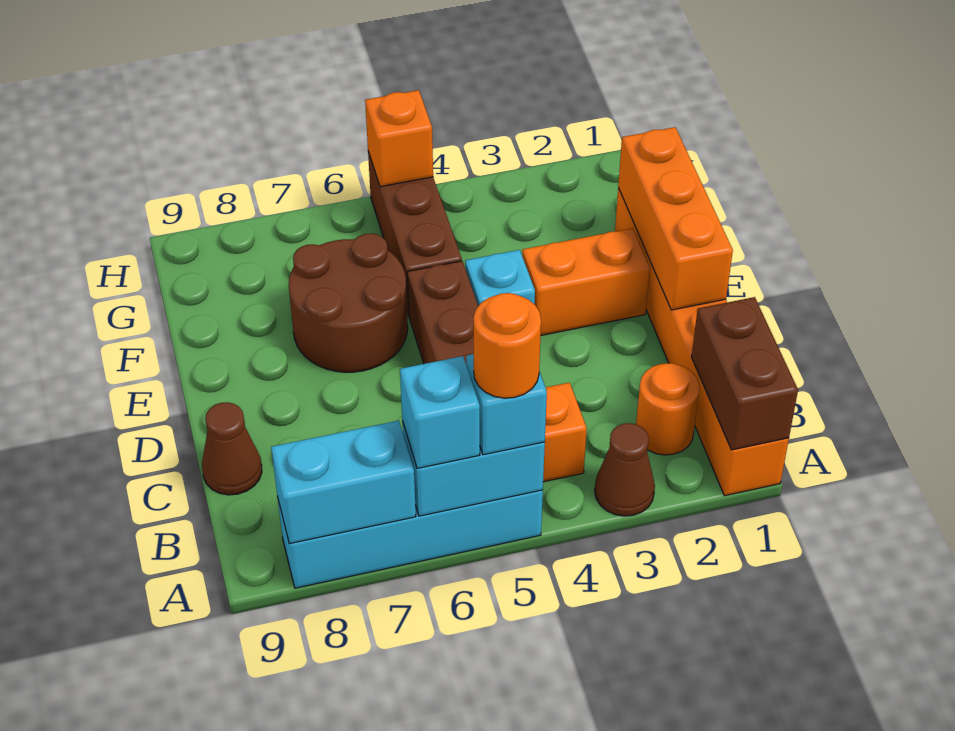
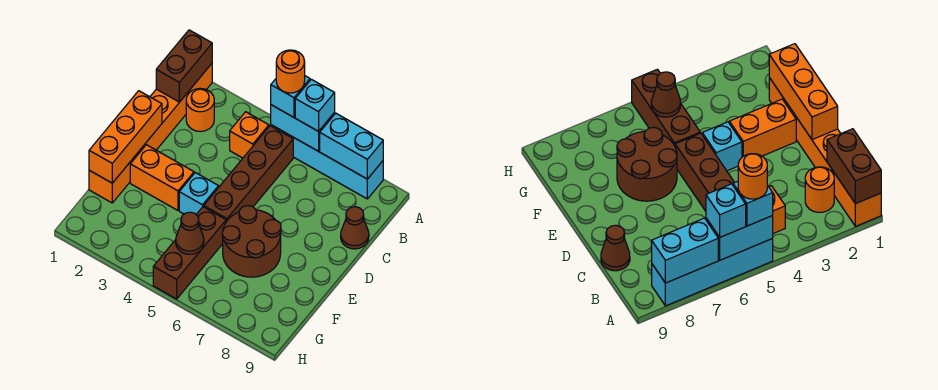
brown 1x1 cone [595,423,655,516] -> brown 1x1 cone moved to [176,212,204,254]
orange 1x1 brick [365,90,433,187] -> none

